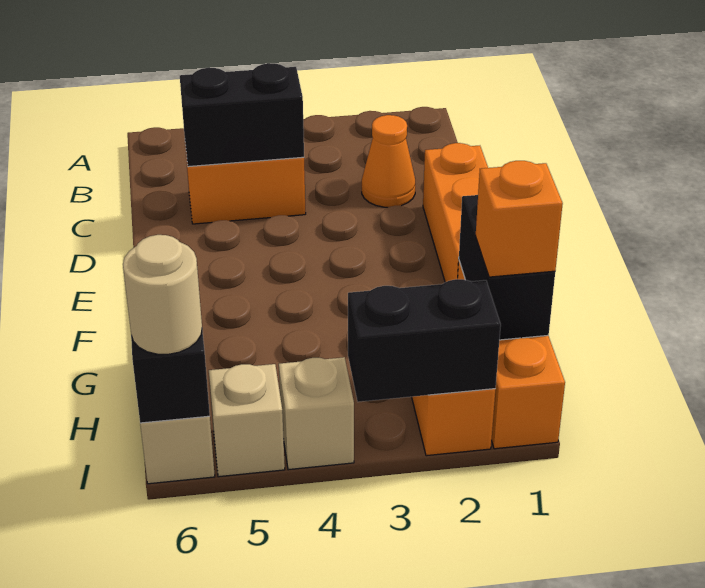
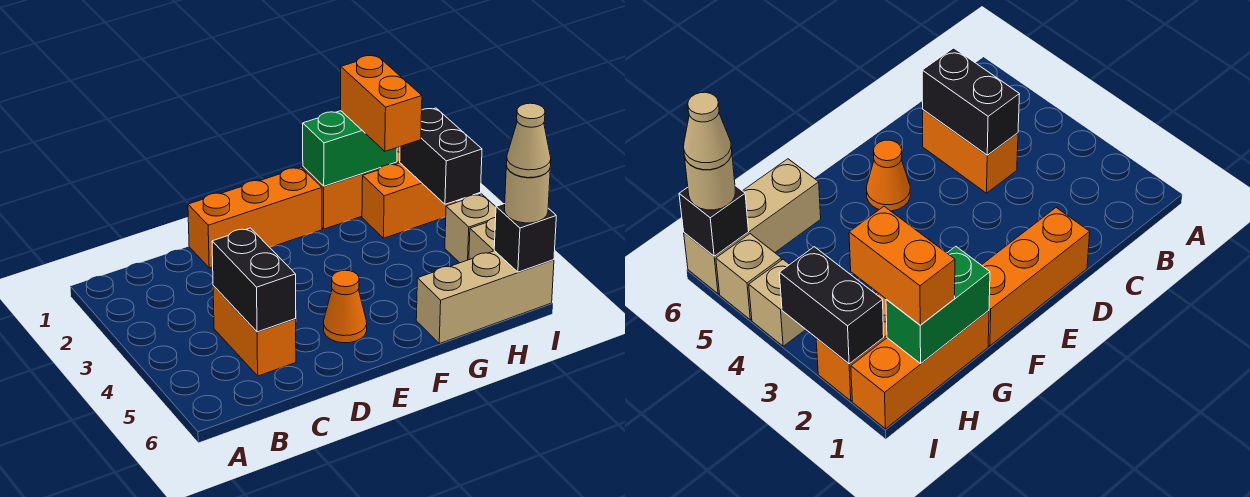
orange 1x1 cone [362,115,415,207] -> orange 1x1 cone moved to [324,270,367,343]
black 1x2 brick [459,195,555,340] -> green 1x2 brick [303,111,397,186]
orange 1x1 brick [476,161,563,277] -> orange 1x2 brick [341,55,422,151]
none -> tan 1x1 cone [506,103,551,178]

